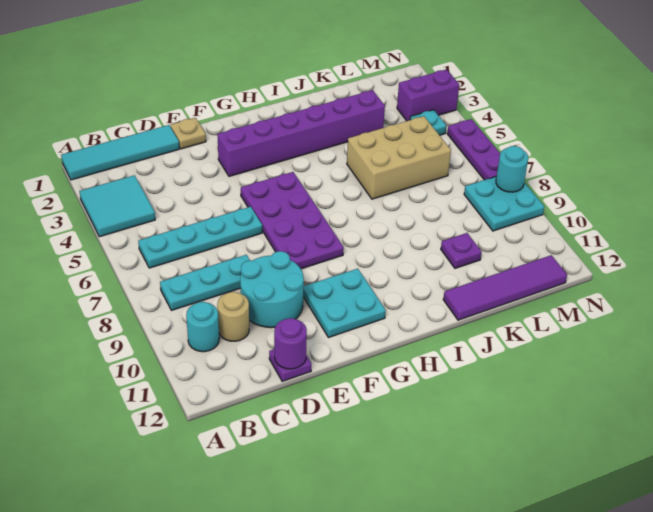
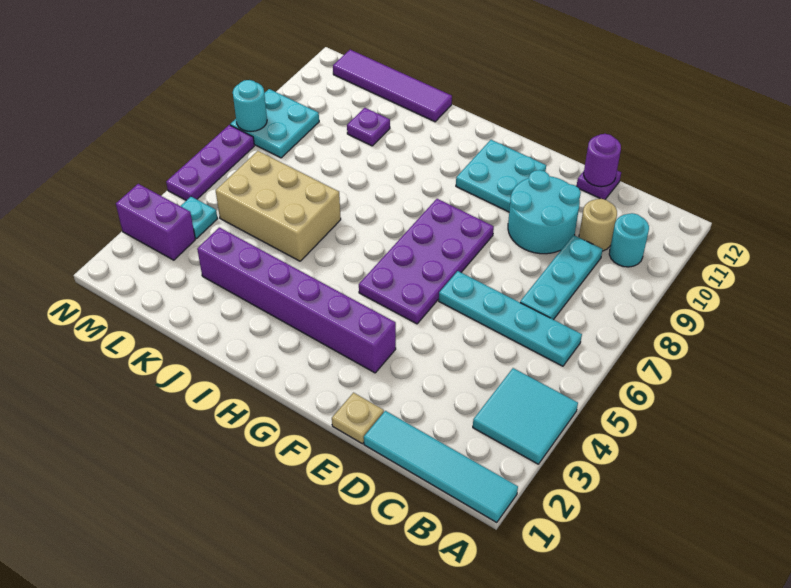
cyan 1x3 plate [160,255,250,310] -> cyan 1x3 plate turned to [520,235,603,320]

